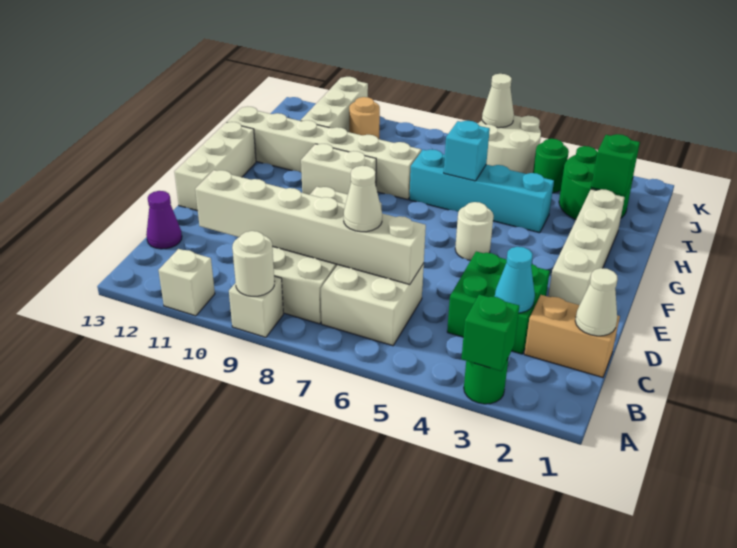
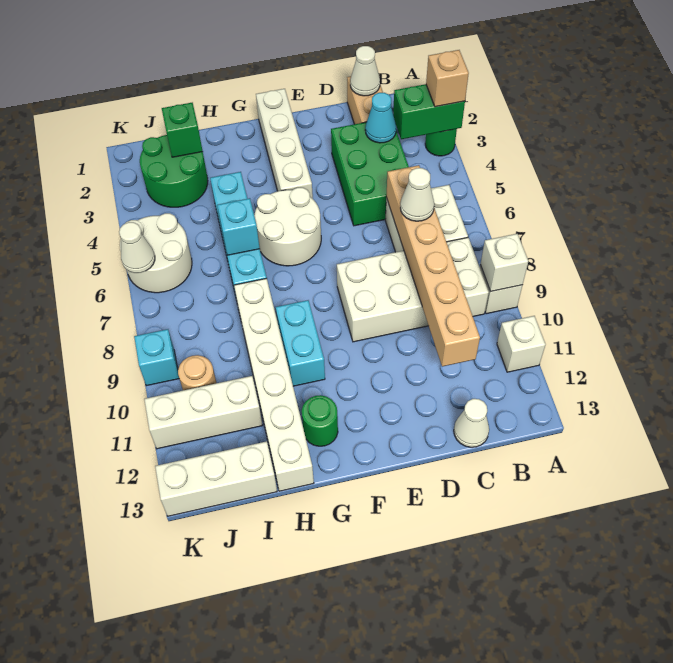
green 1x1 brick [462,295,519,371] -> green 1x2 brick [393,84,465,139]
none -> tan 1x1 brick [426,50,469,107]
white 1x1 round brick [232,231,274,296] -> white 1x1 brick [480,234,528,291]
green 2x2 brick [447,252,550,354] -> green 2x3 brick [331,122,409,226]
white 1x6 brick [195,170,426,285] -> tan 1x6 brick [386,165,480,367]
purple 1x1 cone [146,191,182,249] -> white 1x1 cone [454,399,489,447]
white 1x4 brick [548,189,625,305] -> white 1x4 brick turned to [256,89,313,199]
white 1x3 brick [174,122,256,211] -> white 1x3 brick moved to [155,441,277,516]
white 1x1 round brick [455,202,493,260] -> white 2x2 round brick [254,188,321,266]
white 1x2 brick [301,144,376,195] -> cyan 1x2 brick [276,300,325,386]
green 1x1 round brick [533,139,569,193] -> green 1x1 round brick moved to [302,395,338,446]
none -> cyan 1x1 brick [134,329,179,386]

